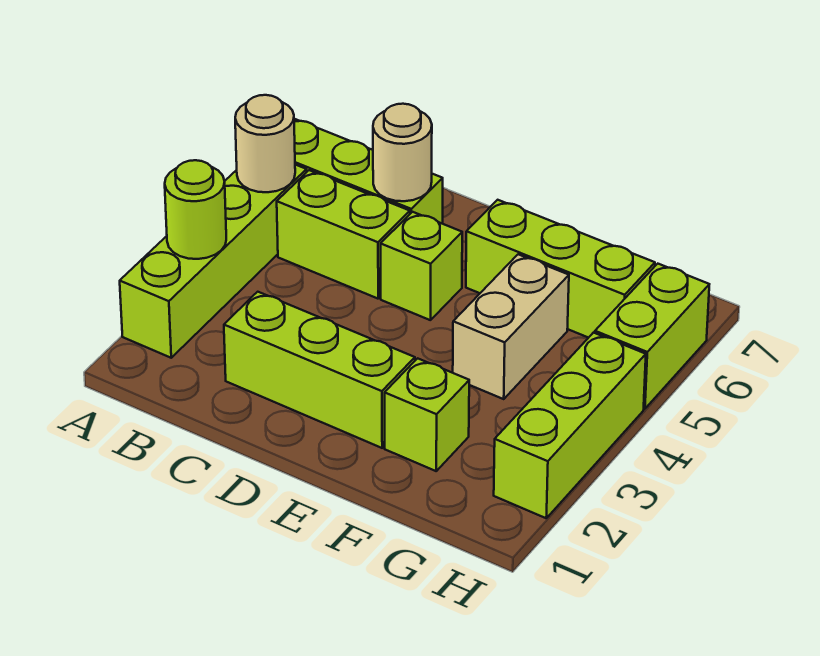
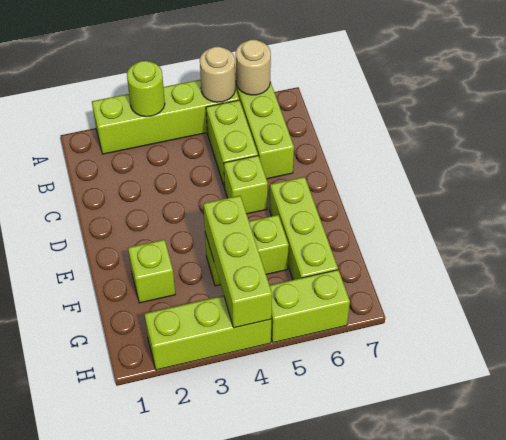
lime 1x3 brick [224,292,415,448] -> lime 1x3 brick moved to [203,196,272,328]
tan 1x1 round brick [373,104,432,201] -> tan 1x1 round brick moved to [236,40,271,95]
tan 1x2 brick [453,254,569,399] -> lime 1x2 brick [205,215,289,286]

